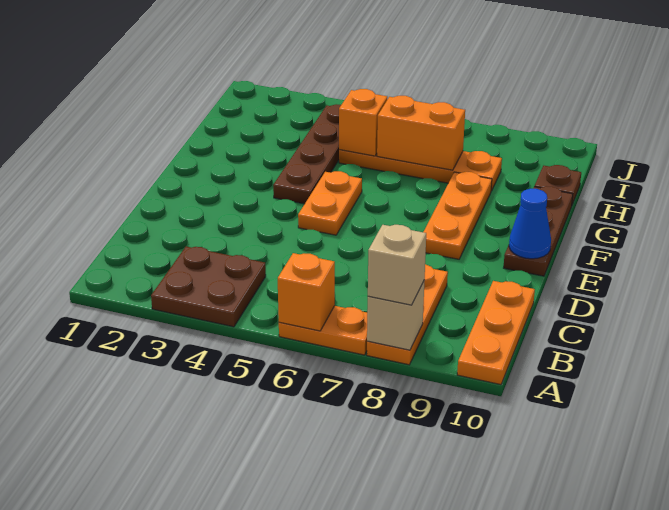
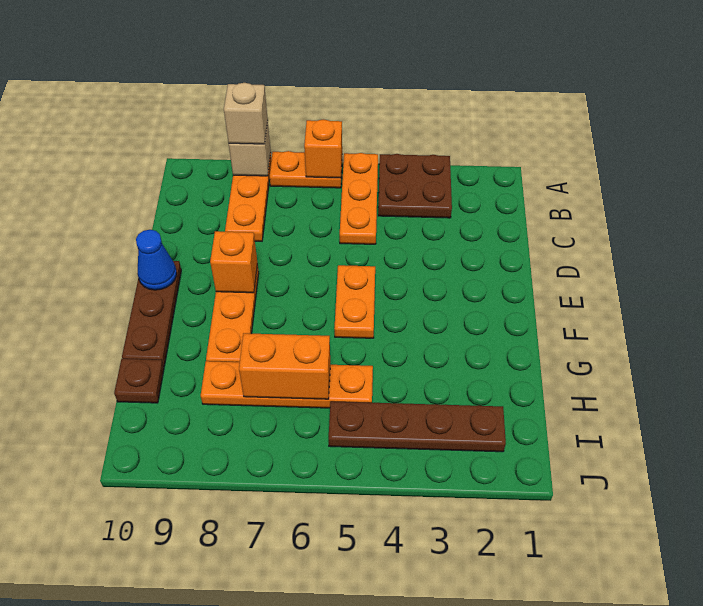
orange 1x3 plate [457,281,535,385] -> orange 1x3 plate moved to [340,153,378,244]
brown 1x4 plate [273,104,341,204] -> brown 1x4 plate turned to [329,401,506,452]
orange 1x1 brick [339,89,387,156] -> orange 1x1 brick moved to [210,231,257,293]

